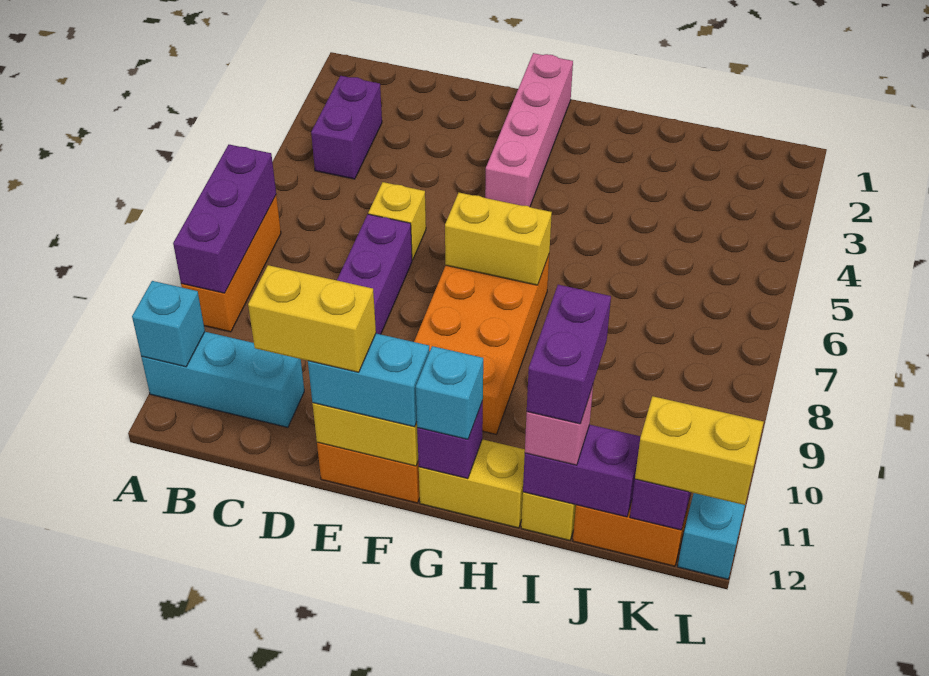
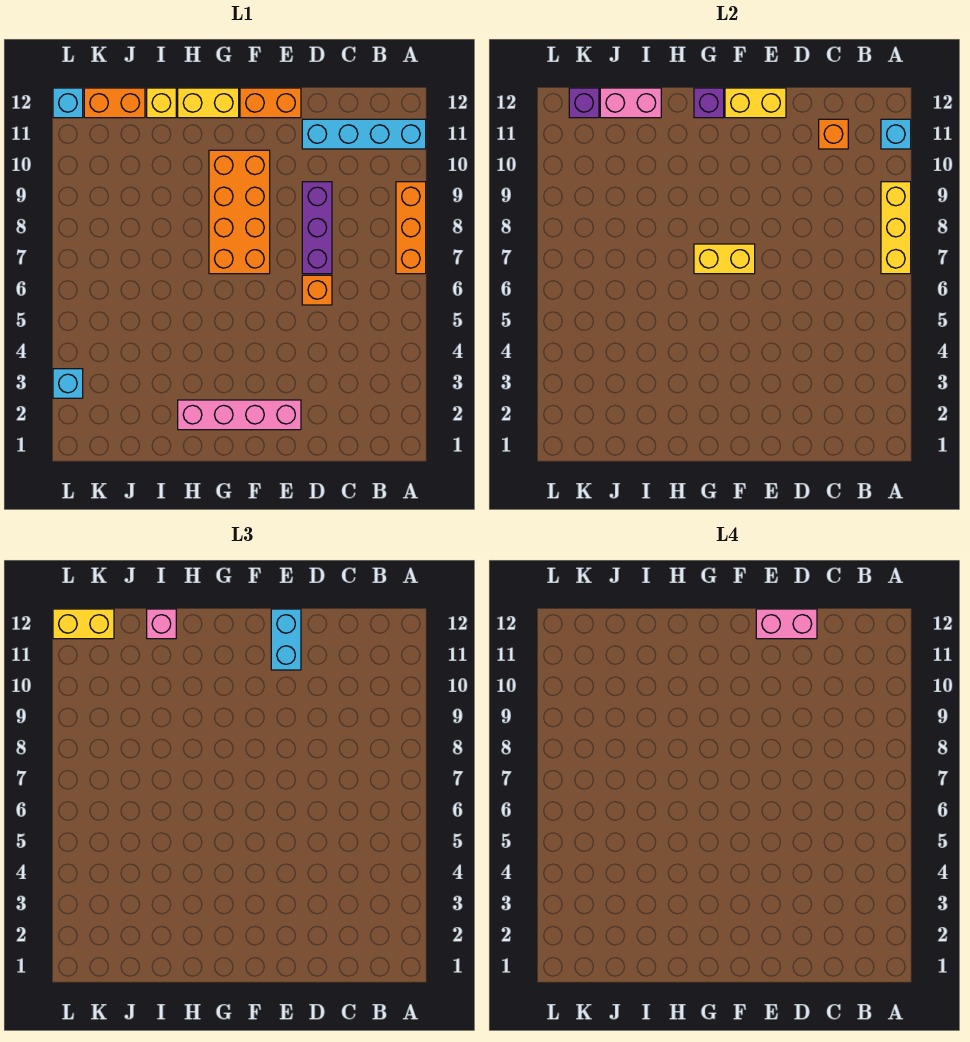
purple 1x3 brick [173,145,276,293] -> yellow 1x3 brick [881,182,911,274]
cyan 1x3 brick [141,332,304,427] -> cyan 1x4 brick [302,119,426,149]
purple 1x2 brick [311,76,382,179] -> none
none -> orange 1x1 brick [819,119,848,149]
yellow 1x1 brick [368,182,426,260] -> orange 1x1 brick [302,275,332,305]
yellow 1x2 brick [248,265,376,372] -> pink 1x2 brick [756,609,817,639]
cyan 1x2 brick [308,333,430,427] -> cyan 1x2 brick turned to [271,609,301,670]
pink 1x4 brick [485,53,573,207] -> pink 1x4 brick turned to [178,400,301,430]
cyan 1x1 brick [416,346,483,439] -> cyan 1x1 brick moved to [53,369,83,398]
purple 1x2 brick [527,285,611,424] -> none
purple 1x2 brick [523,425,641,517] -> pink 1x2 brick [600,88,661,118]

